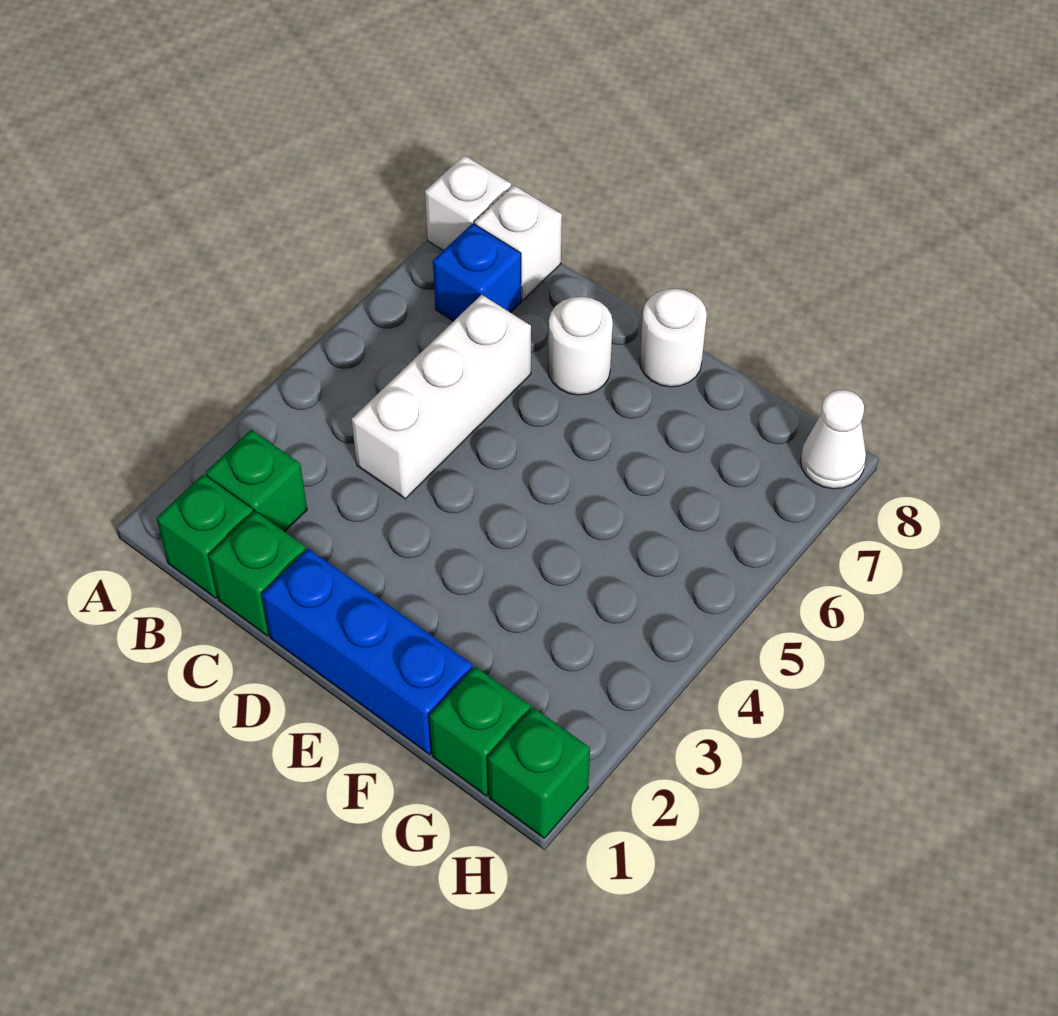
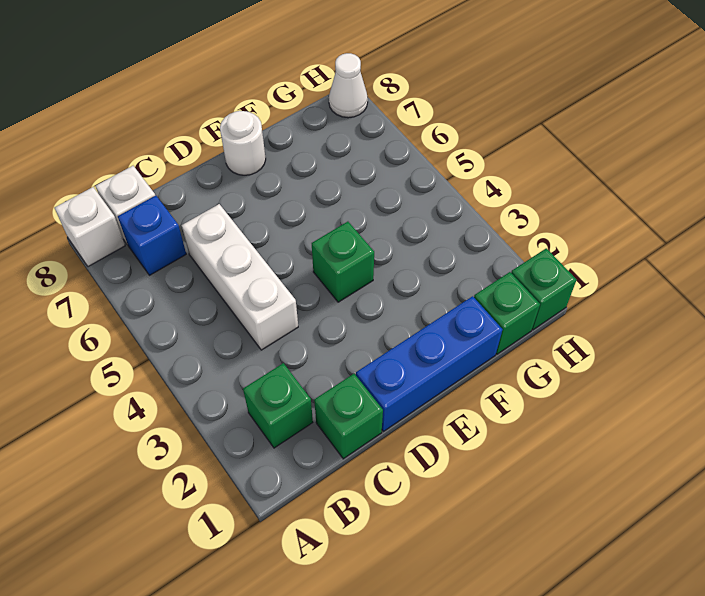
green 1x1 brick [156,474,253,598] -> green 1x1 brick moved to [312,222,374,302]
white 1x1 round brick [548,297,613,395] -> none

